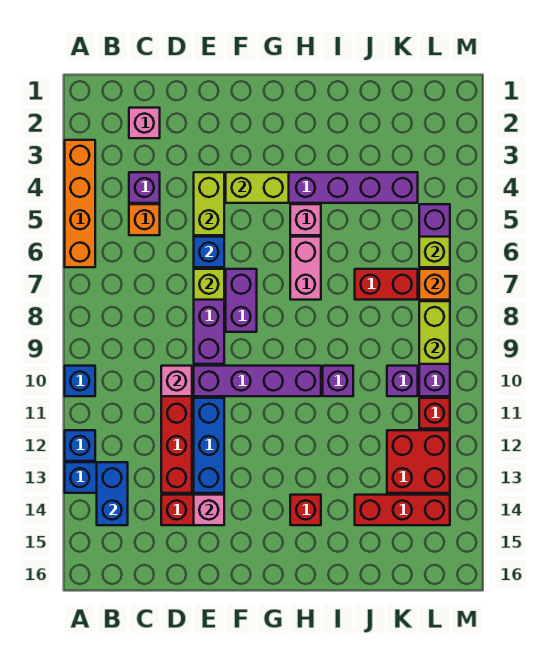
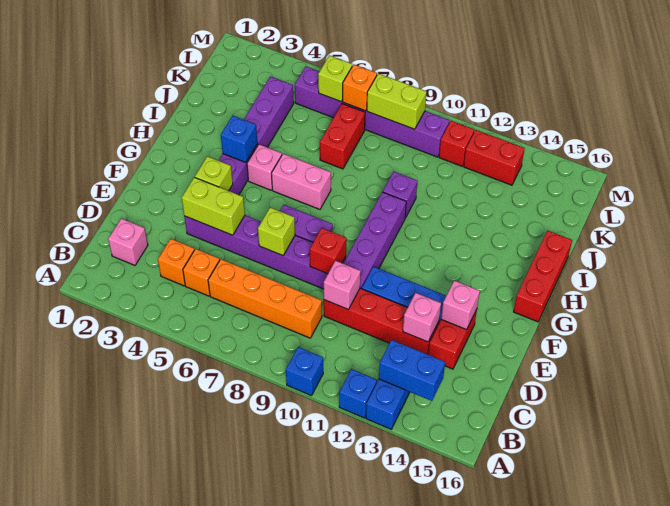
orange 1x4 brick [65,140,95,267] -> orange 1x4 brick moved to [208,259,322,338]
purple 1x1 brick [129,172,160,203] -> orange 1x1 brick [158,239,194,286]
none -> pink 1x1 brick [403,293,441,342]
blue 1x1 brick [194,237,224,267] -> blue 1x1 brick moved to [221,116,257,163]
lime 1x2 brick [226,172,289,203] -> lime 1x1 brick [195,156,233,191]
red 1x1 brick [290,495,321,525] -> red 1x1 brick moved to [310,228,346,274]
red 1x3 brick [355,495,450,525] -> red 1x3 brick moved to [514,231,572,322]
purple 1x1 brick [387,366,418,396] -> none
red 2x2 brick [387,430,450,493] -> red 1x2 brick [464,130,525,185]

